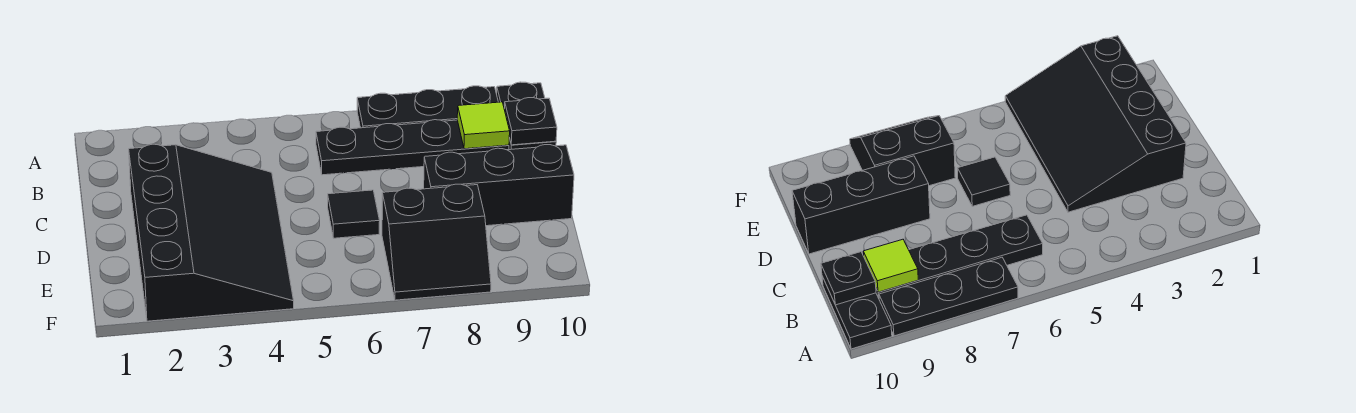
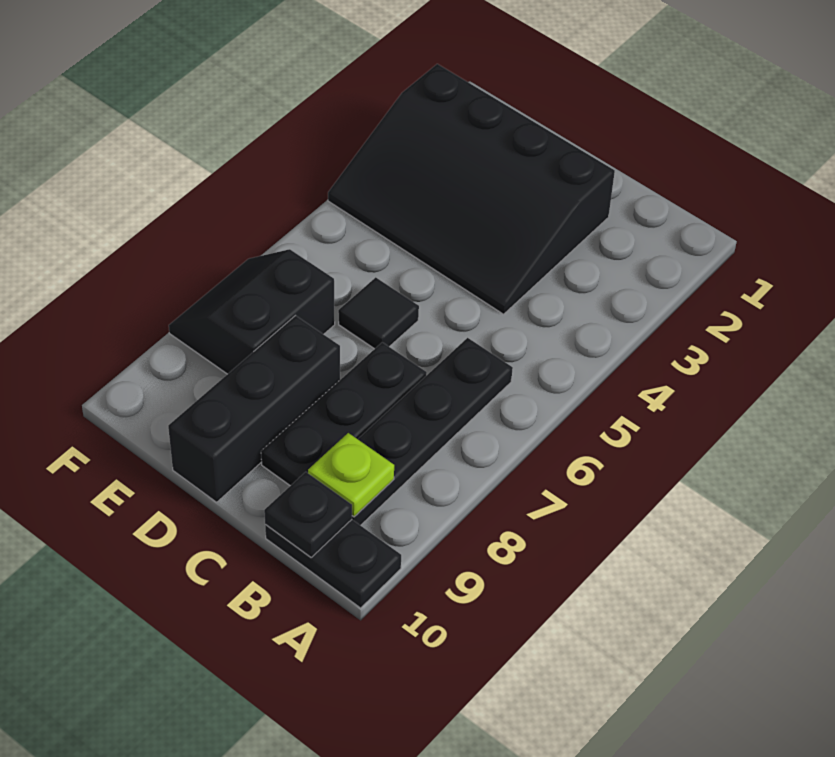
black 1x3 plate [357,86,498,128] -> black 1x3 plate moved to [261,342,427,486]
lime 1x1 tile [457,102,510,149] -> lime 1x1 plate [308,433,394,517]

